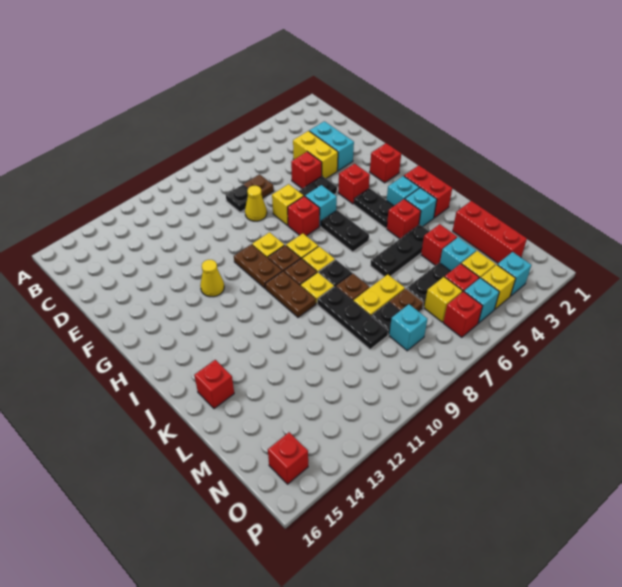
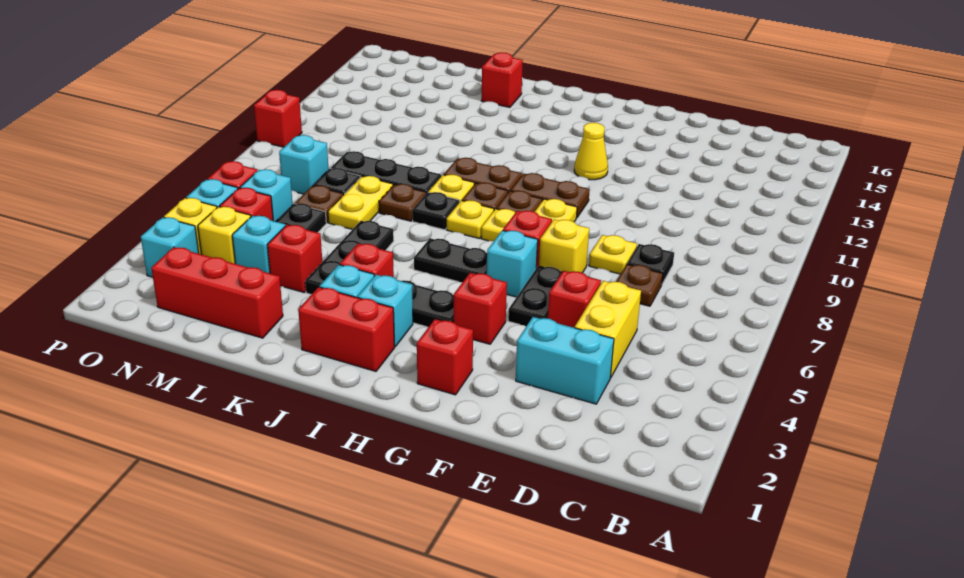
yellow 1x2 brick [293,131,338,178] -> yellow 1x2 brick turned to [575,281,641,378]
yellow 1x1 cone [245,186,267,221] -> yellow 1x1 plate [589,235,637,274]
yellow 1x1 brick [424,277,462,322] -> cyan 1x1 brick [240,169,293,222]
red 1x1 brick [268,432,308,484] -> red 1x1 brick moved to [254,90,302,147]

